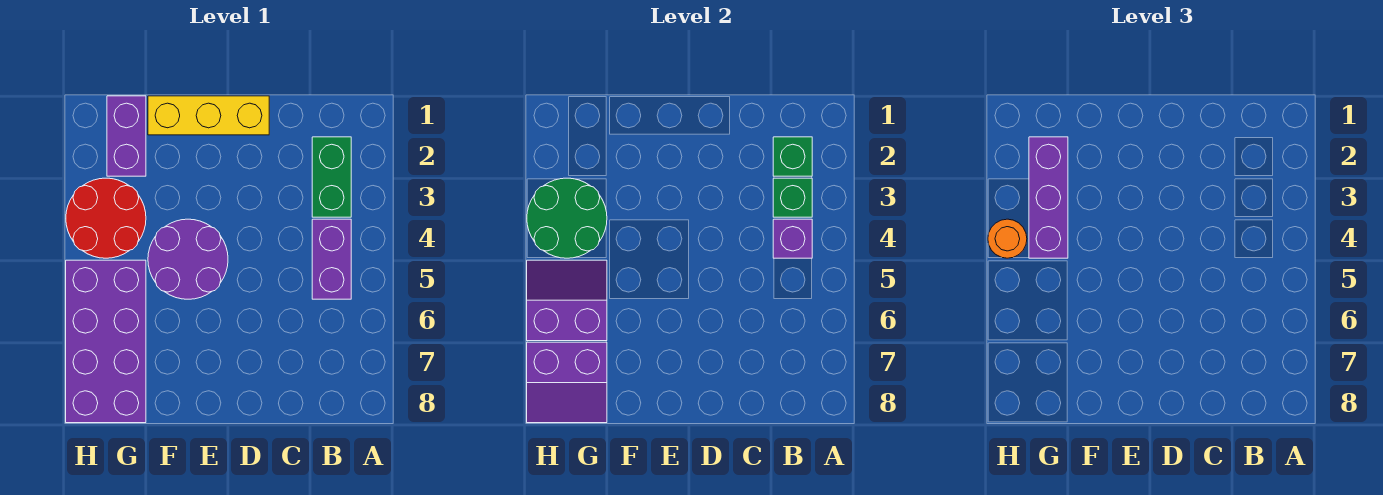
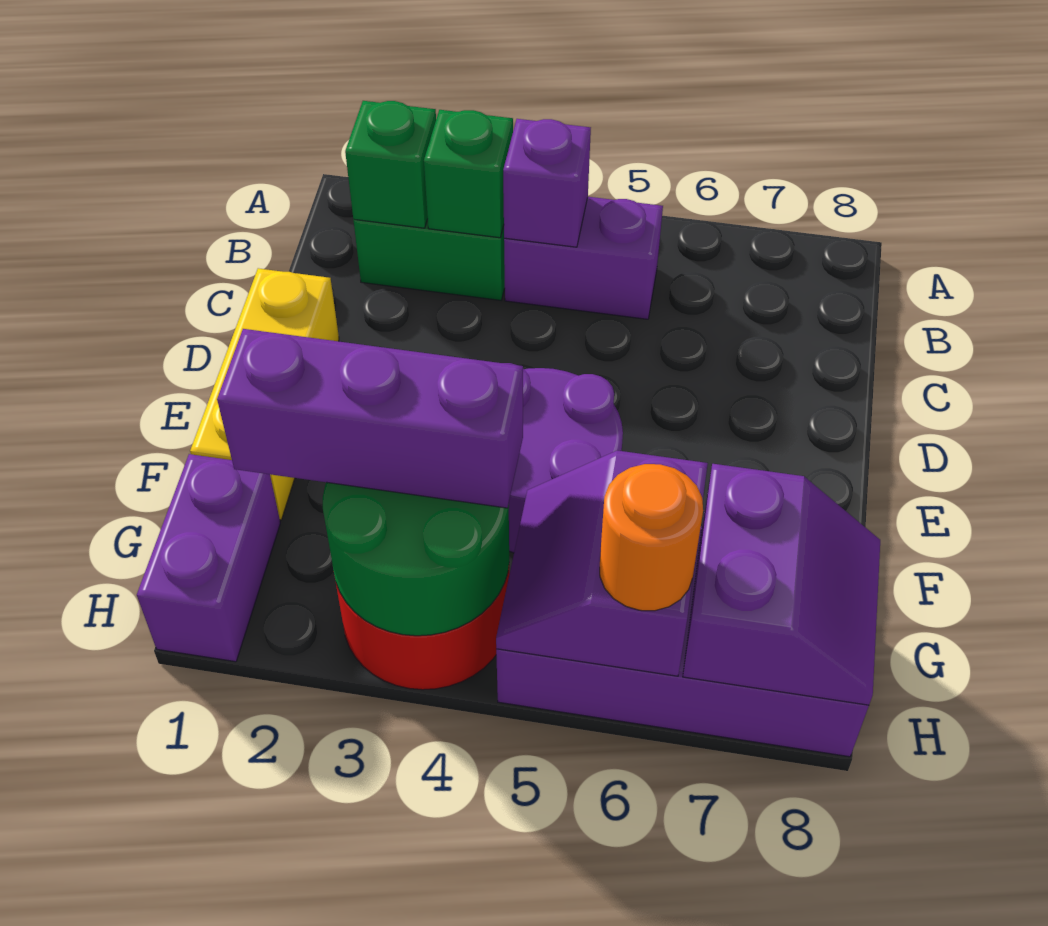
purple 1x2 brick [107,96,146,176] -> purple 1x2 brick turned to [137,454,280,662]
orange 1x1 round brick [988,219,1027,258] -> orange 1x1 round brick moved to [600,464,703,611]

